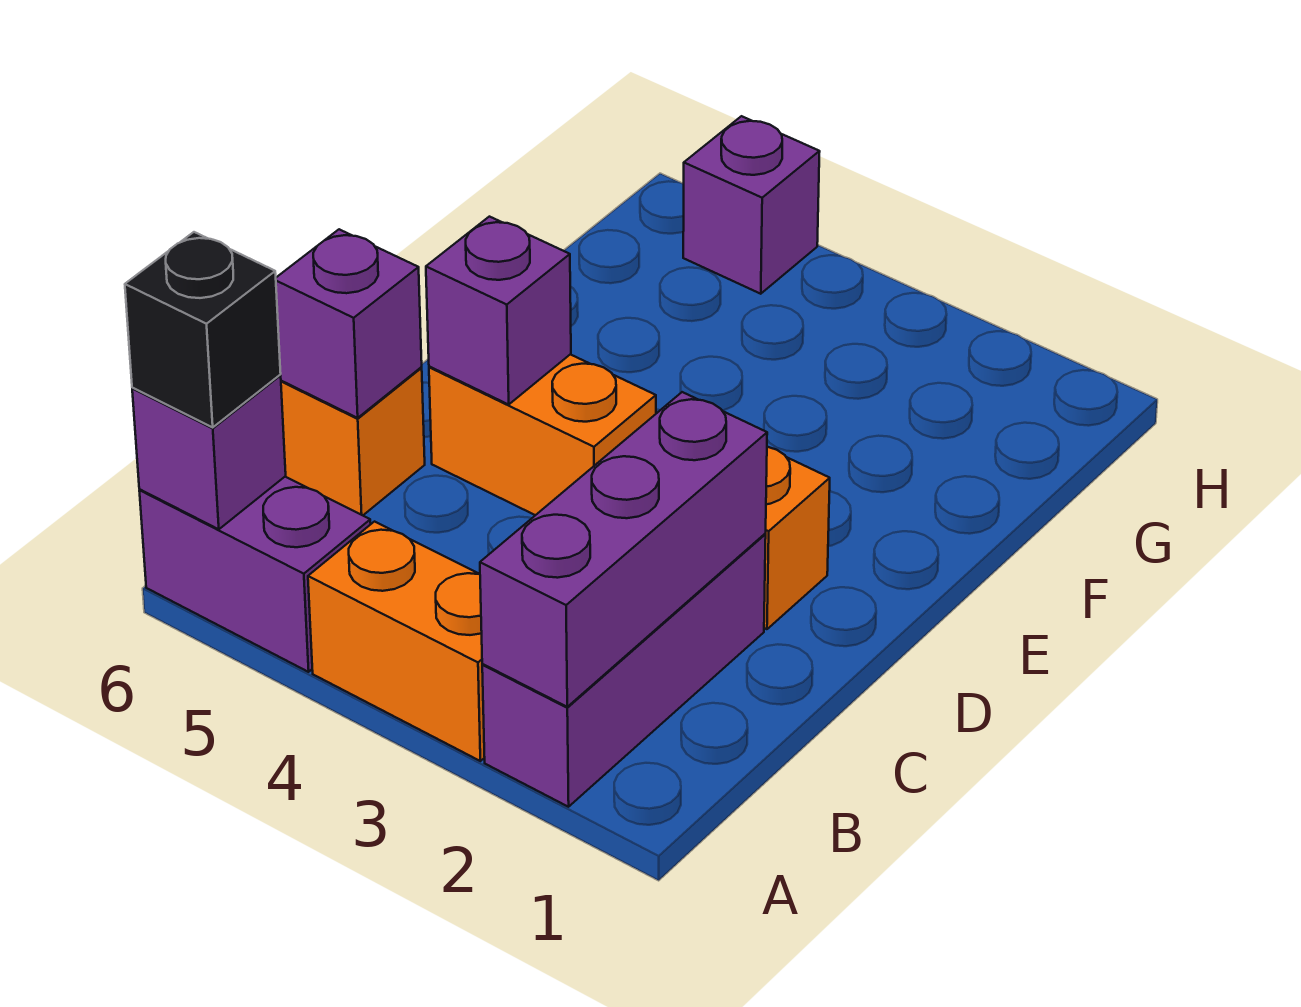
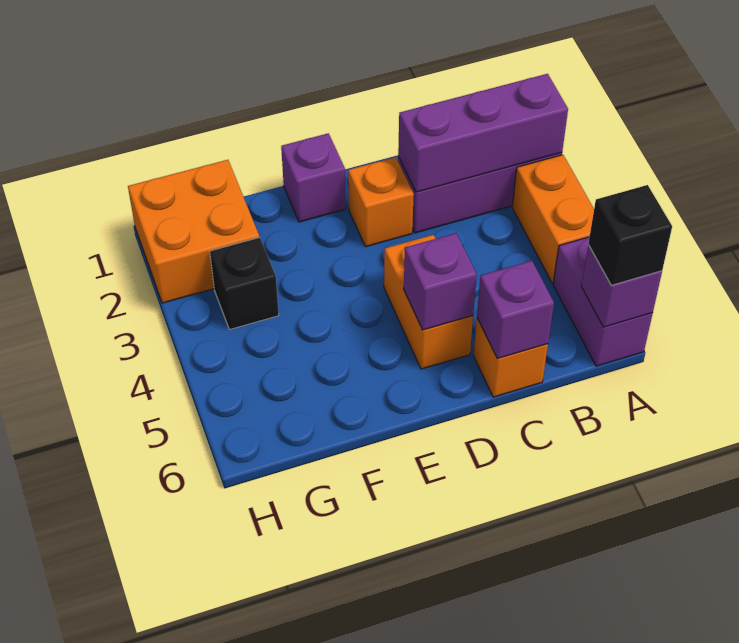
none -> orange 2x2 brick [128,160,259,303]
none -> black 1x1 brick [210,237,279,330]
purple 1x1 brick [683,116,820,294] -> purple 1x1 brick moved to [281,133,346,222]

